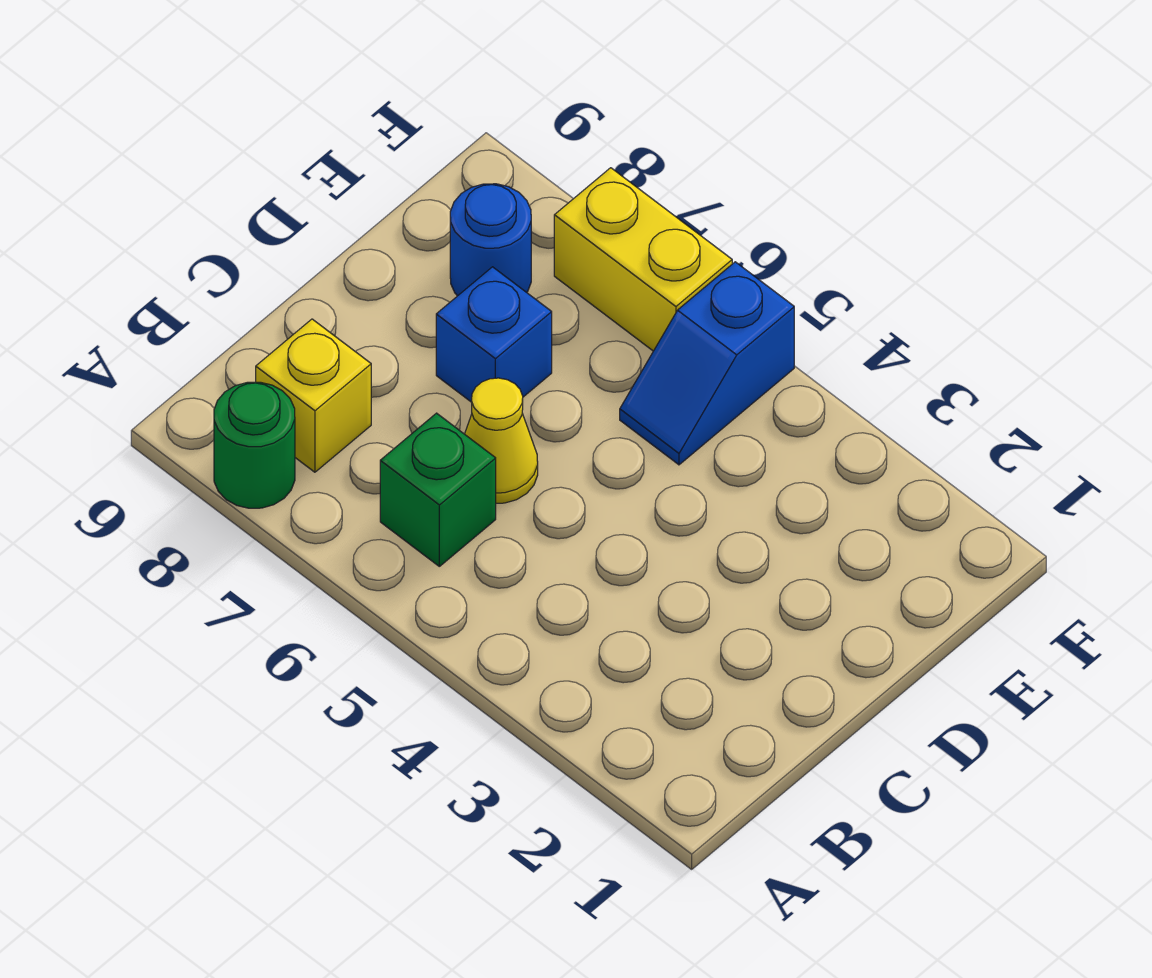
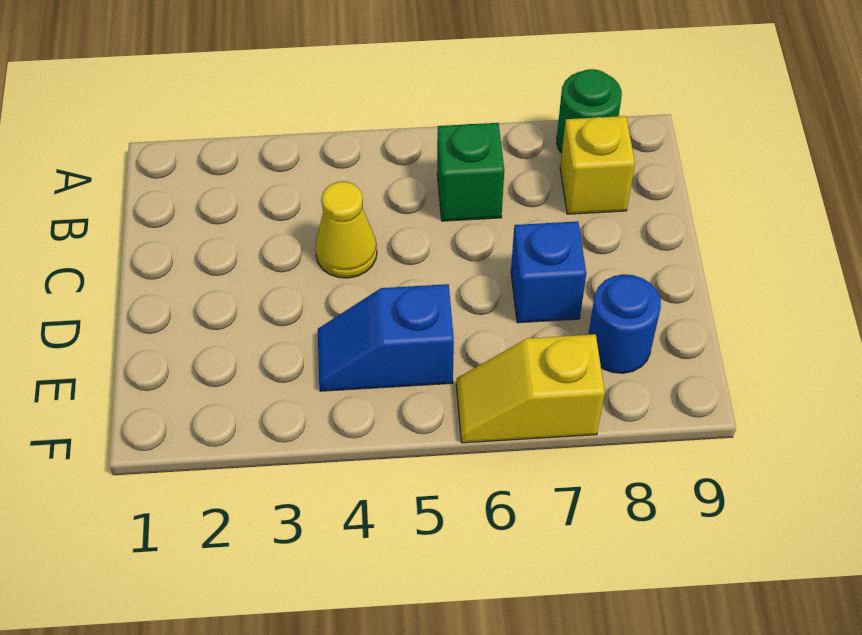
yellow 1x1 cone [465,378,538,503] -> yellow 1x1 cone moved to [315,182,377,278]
blue 1x2 slope [620,262,794,465] -> blue 1x2 slope turned to [318,284,454,391]
yellow 1x2 brick [554,168,732,351] -> yellow 1x2 slope [456,334,605,443]

